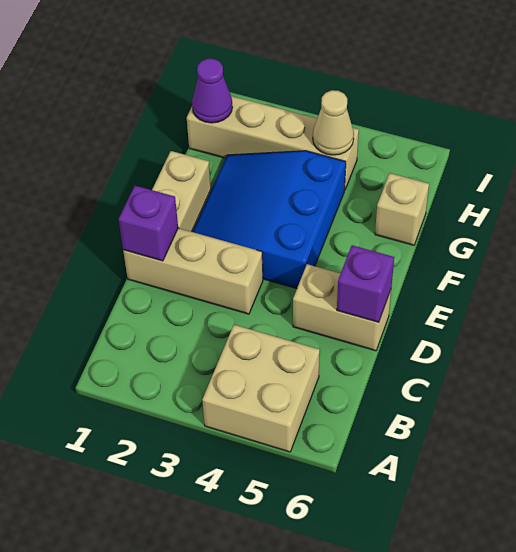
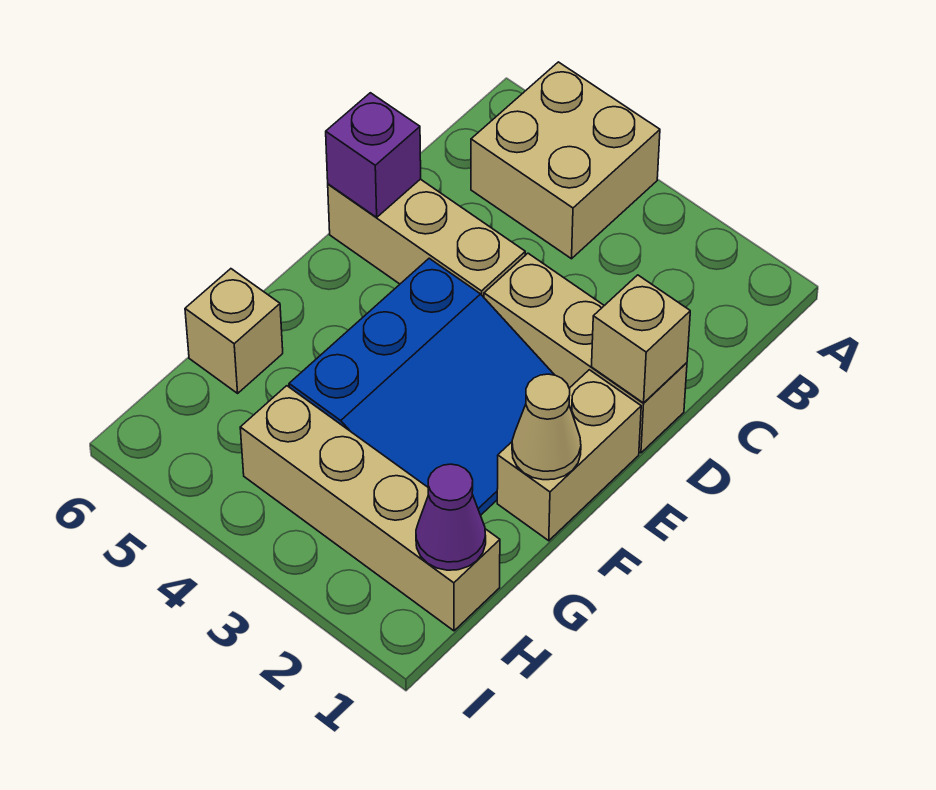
purple 1x1 brick [119,186,178,261] -> tan 1x1 brick [592,275,690,403]
tan 1x2 brick [293,264,391,351] -> tan 1x3 brick [328,179,525,297]
tan 1x1 cone [313,90,354,155] -> tan 1x1 cone moved to [512,374,581,480]

